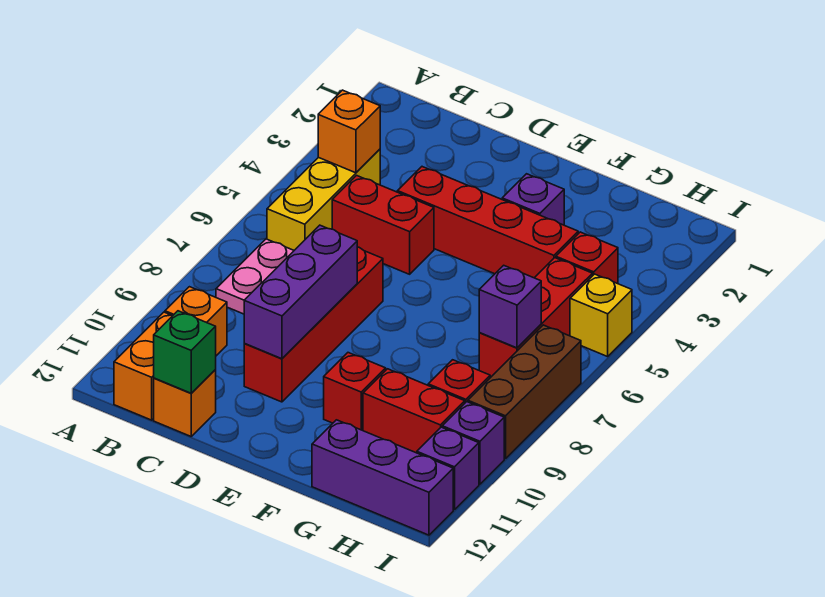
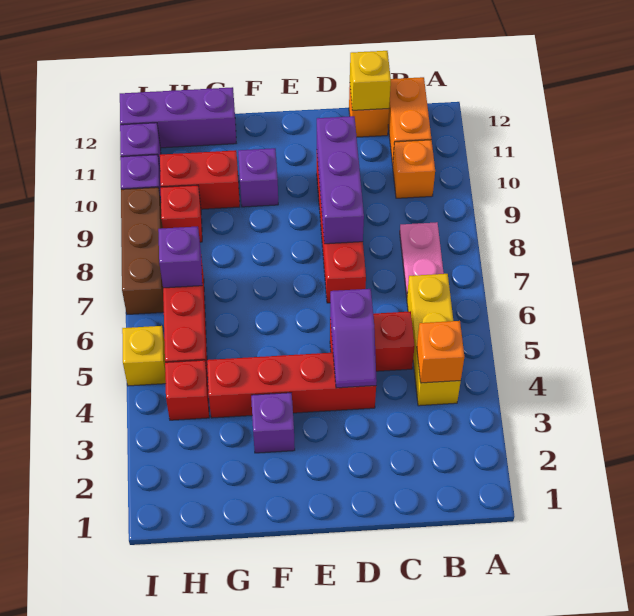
green 1x1 brick [154,311,216,393] -> yellow 1x1 brick [350,51,391,110]
none -> purple 1x2 slope [330,289,377,388]
red 1x1 brick [324,353,386,431] -> purple 1x1 brick [238,148,278,207]

